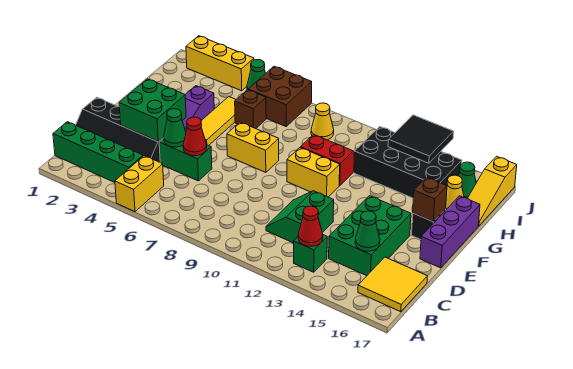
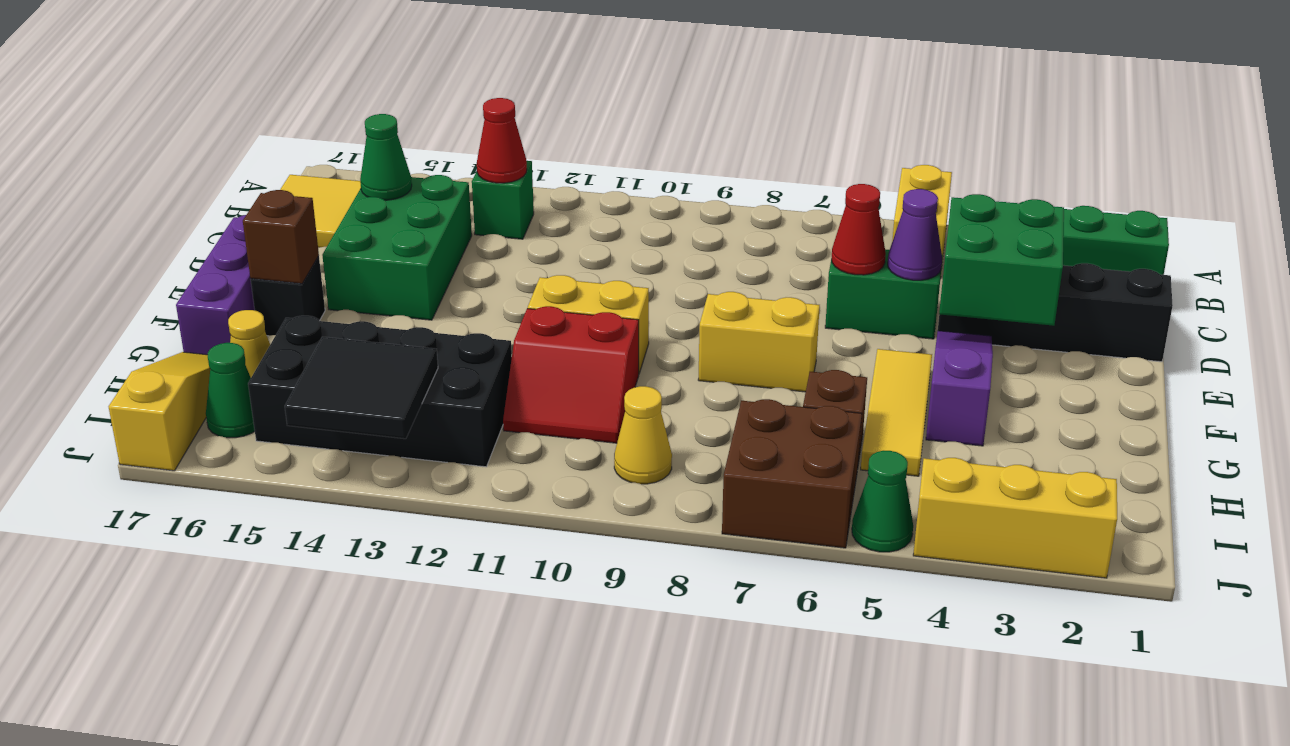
green 2x2 slope [266,191,334,243] -> none
green 1x1 cone [164,109,186,147] -> purple 1x1 cone [888,189,942,280]

